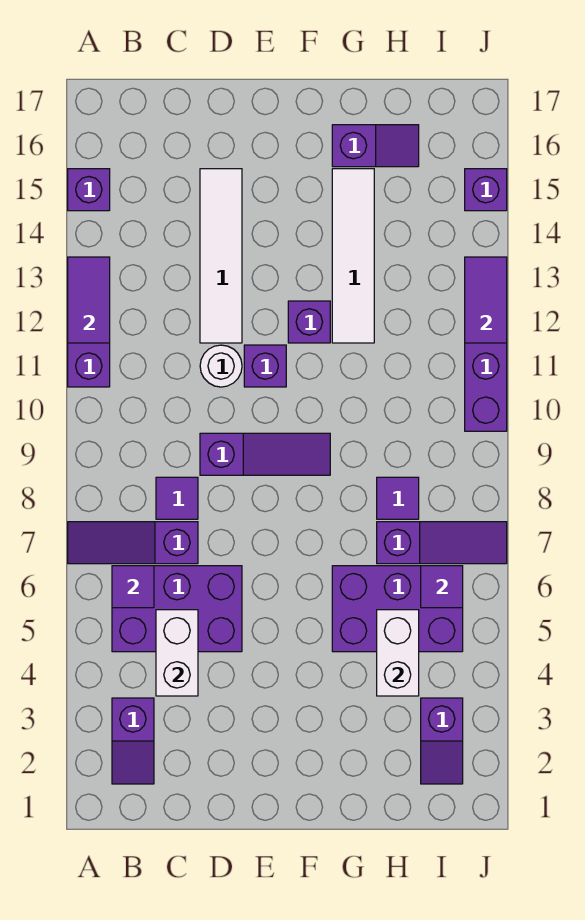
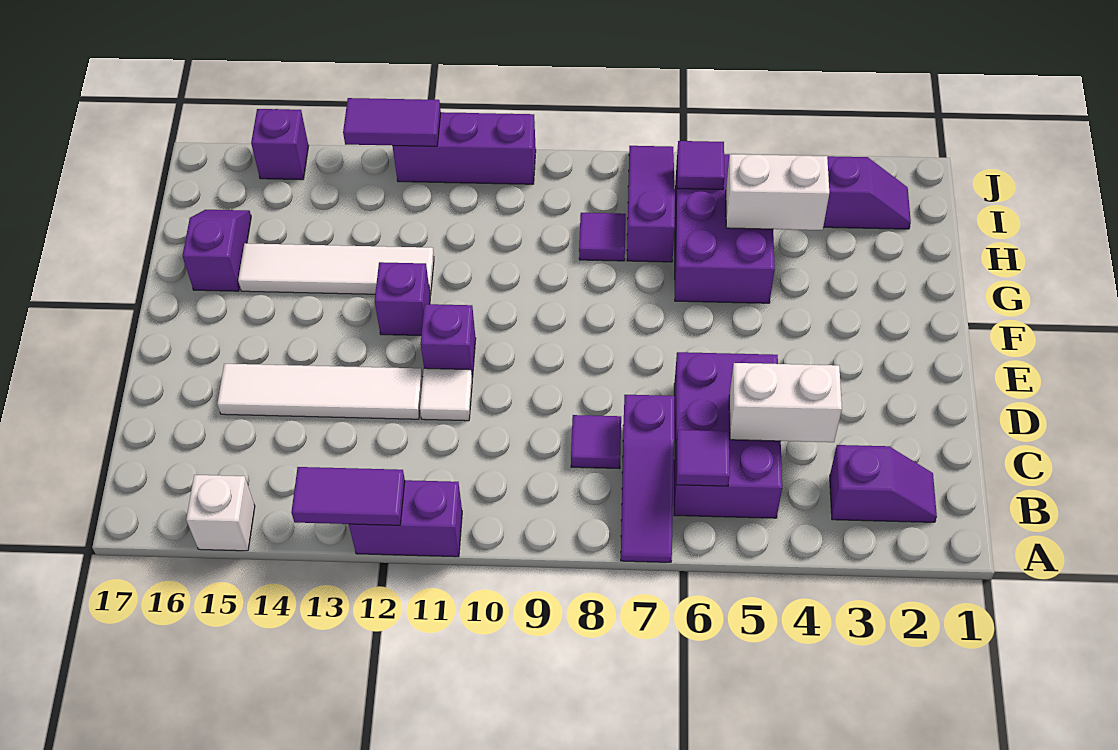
purple 1x1 brick [68,169,110,211] -> white 1x1 brick [186,475,255,551]
purple 1x3 slope [200,433,330,475] -> none
white 1x1 round brick [200,345,242,387] -> white 1x1 tile [420,368,472,421]

